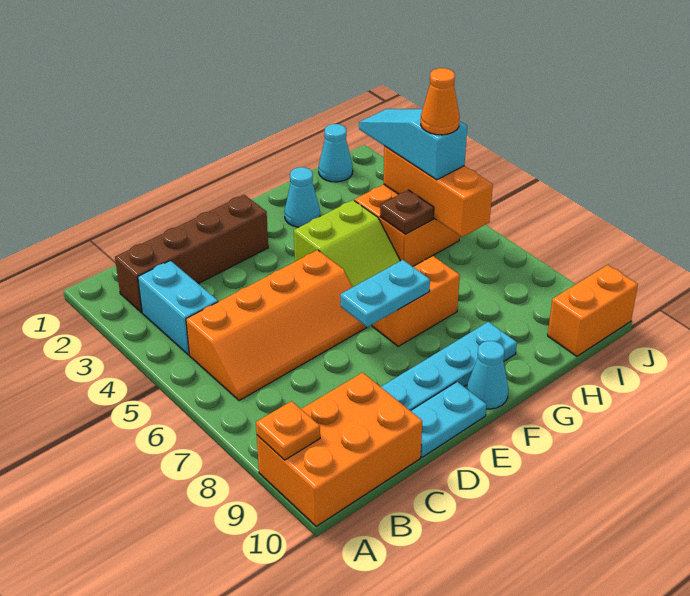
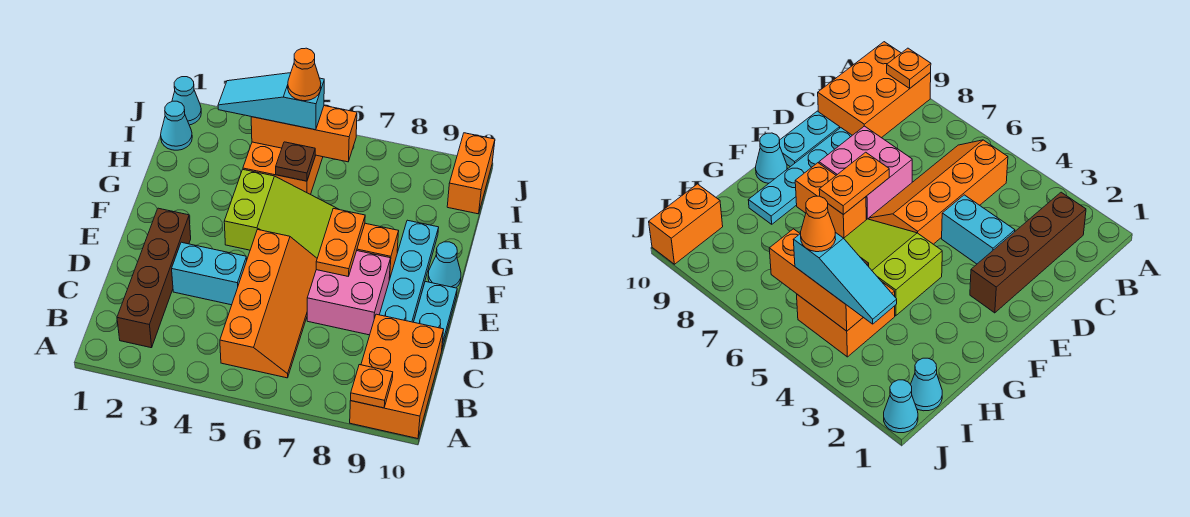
cyan 1x2 brick [138,261,218,355] -> cyan 1x2 brick moved to [172,242,247,305]
none -> pink 2x2 brick [307,251,391,335]
cyan 1x2 plate [340,260,430,327] -> orange 1x2 plate [316,208,365,276]
lime 2x2 slope [294,200,400,287] -> lime 2x3 slope [224,170,339,258]
orange 1x2 brick [372,256,460,346] -> orange 1x2 brick turned to [357,223,399,280]
cyan 1x1 cone [284,167,320,227] -> cyan 1x1 cone moved to [172,77,201,125]

